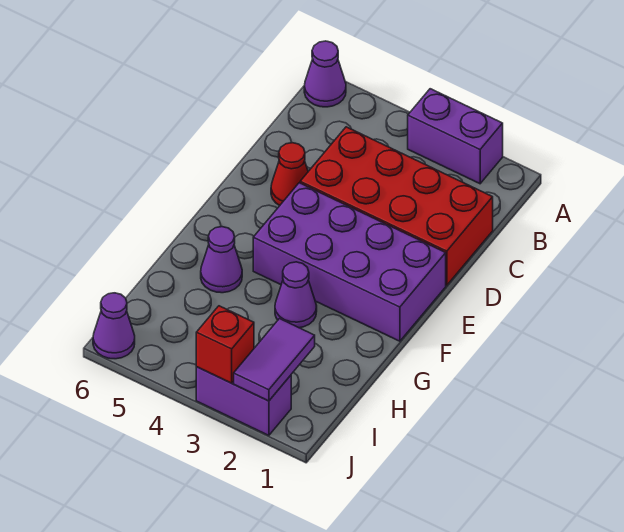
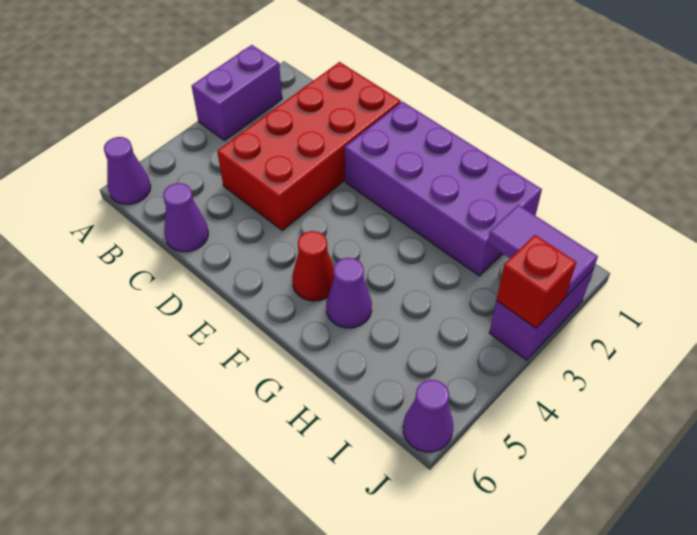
red 1x1 cone [271,143,308,205] -> red 1x1 cone moved to [292,231,334,301]
purple 2x4 brick [253,183,446,341] -> purple 2x4 brick turned to [345,102,542,276]
purple 1x1 cone [275,262,317,328] -> purple 1x1 cone moved to [163,183,208,252]

